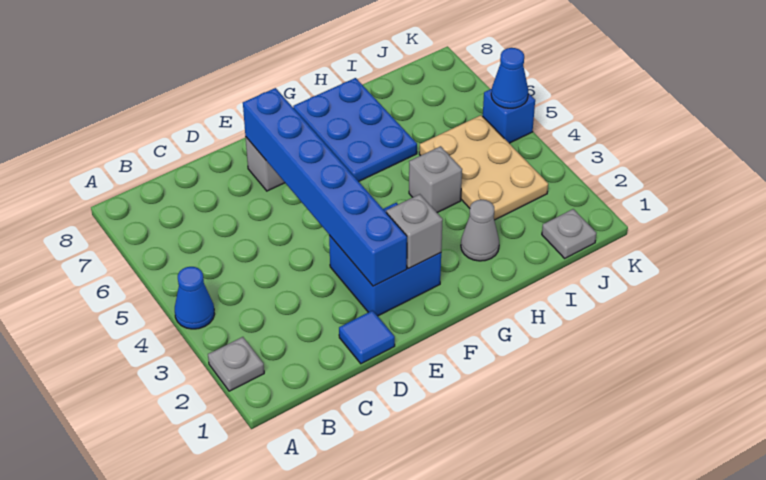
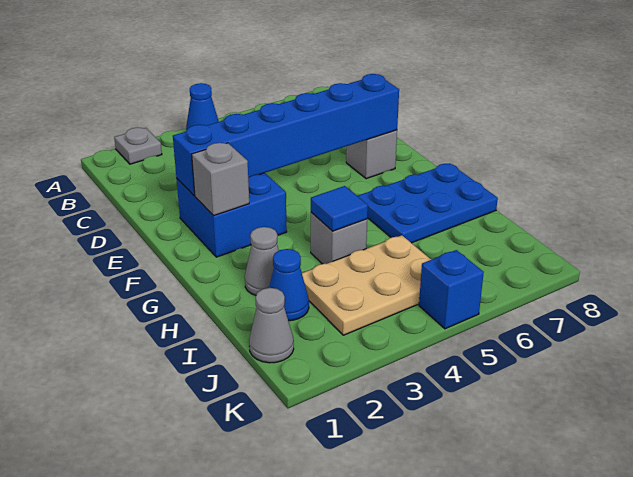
blue 1x1 tile [339,311,395,364] -> blue 1x1 tile moved to [311,186,368,231]
grey 1x1 plate [542,209,596,258] -> grey 1x1 cone [249,288,294,363]
blue 1x1 cone [491,48,528,108] -> blue 1x1 cone moved to [269,249,309,321]

